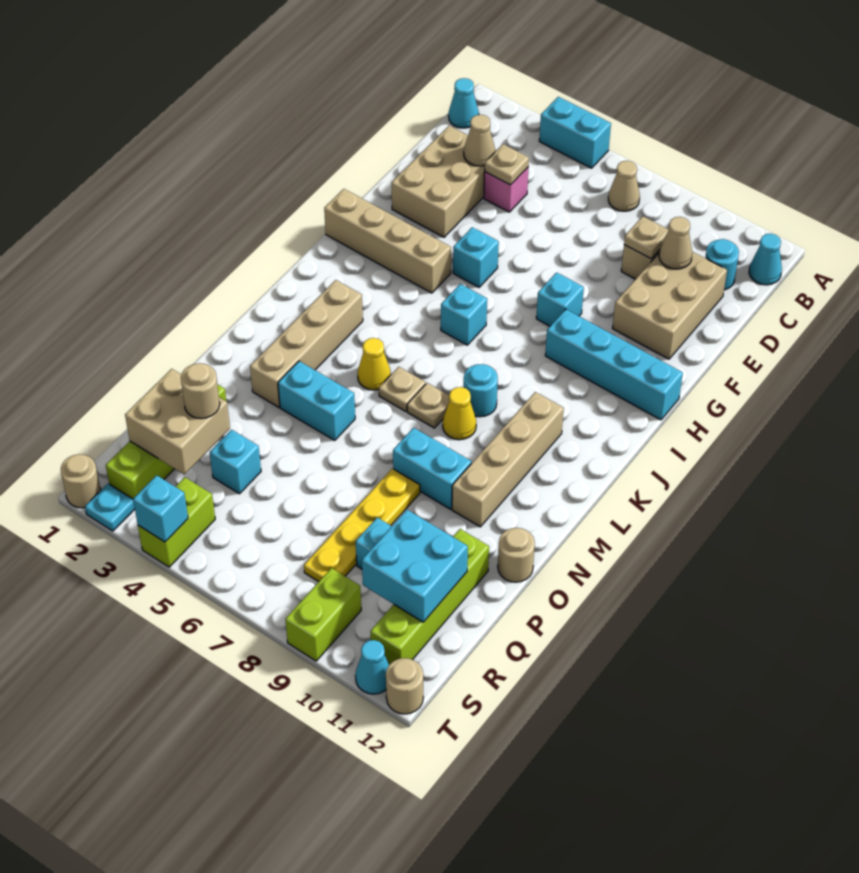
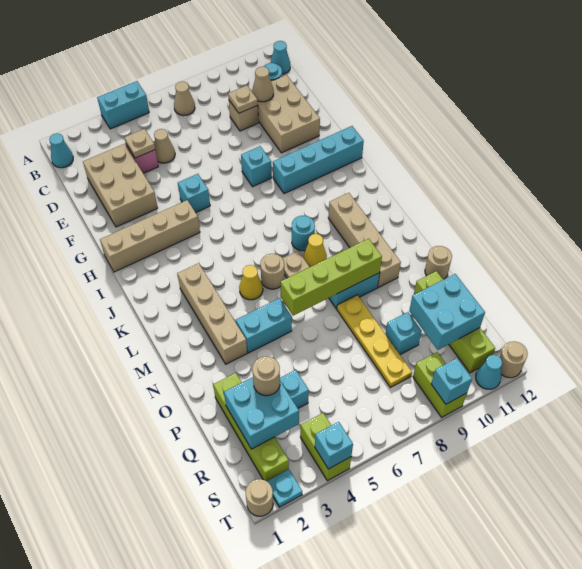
tan 1x1 cone [464,115,495,166] -> tan 1x1 cone moved to [154,129,175,163]
cyan 1x1 brick [441,284,487,345] -> cyan 1x1 brick moved to [431,358,472,404]
tan 1x1 plate [379,367,426,412] -> tan 1x1 round brick [260,254,284,289]
none -> lime 1x4 brick [281,239,382,316]
tan 2x2 brick [125,369,230,475] -> cyan 2x2 brick [224,377,299,449]

